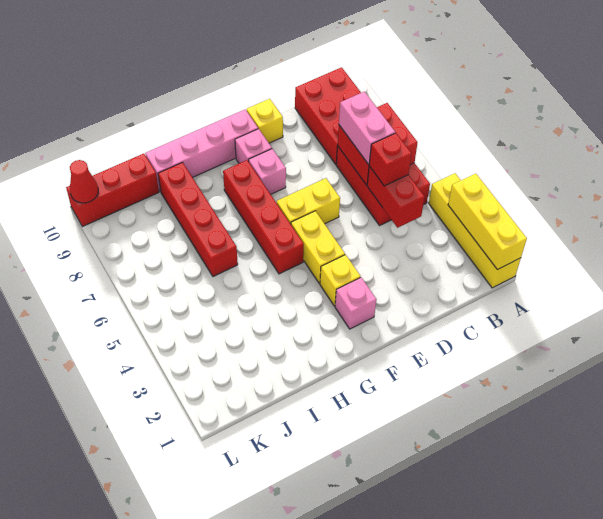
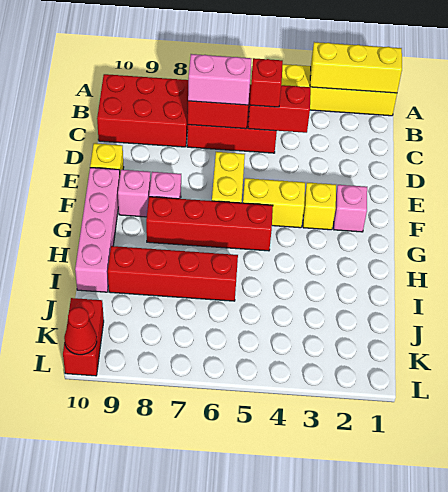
red 1x3 brick [66,154,159,227] -> red 1x2 brick [63,298,104,376]

